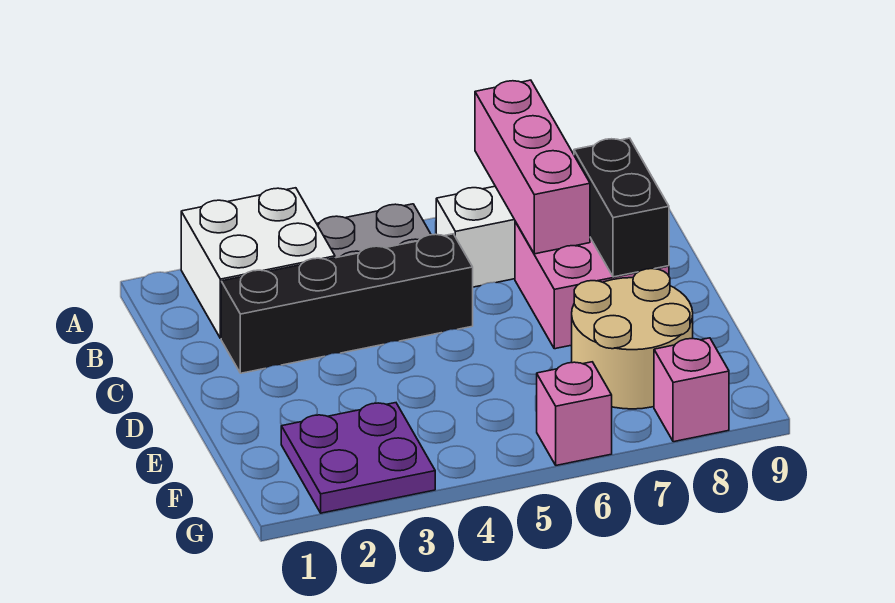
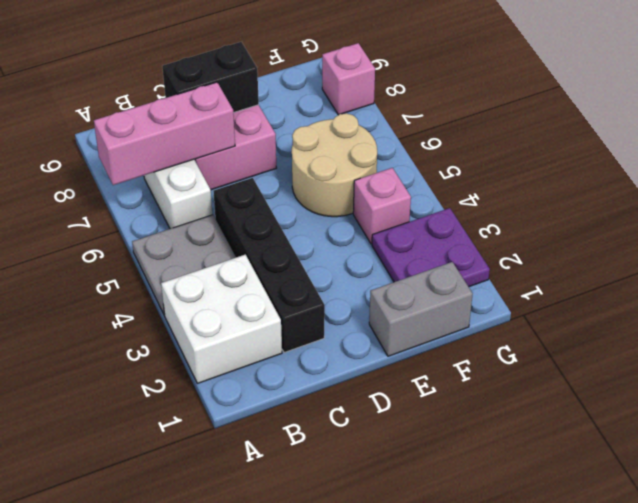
none -> grey 1x2 brick [369,262,473,356]
tan 2x2 round brick [572,269,693,409] -> tan 2x2 round brick moved to [292,113,377,217]
pink 1x1 brick [537,362,612,465] -> pink 1x1 brick moved to [353,168,411,244]

